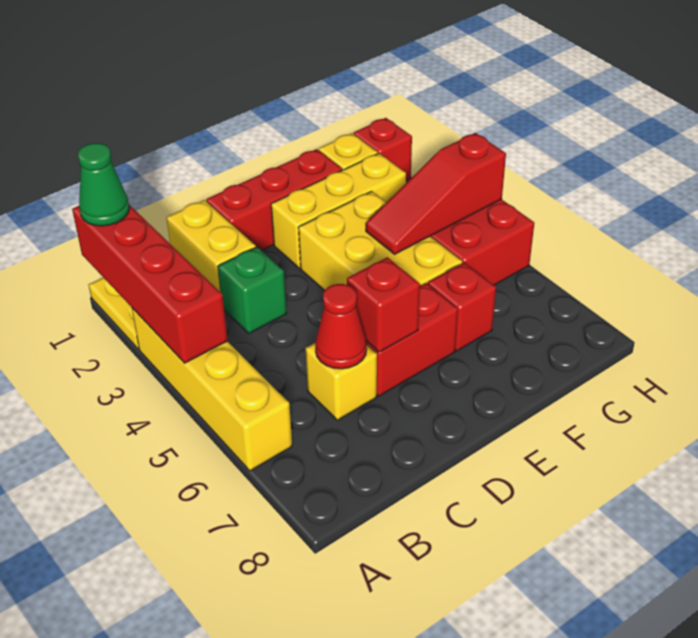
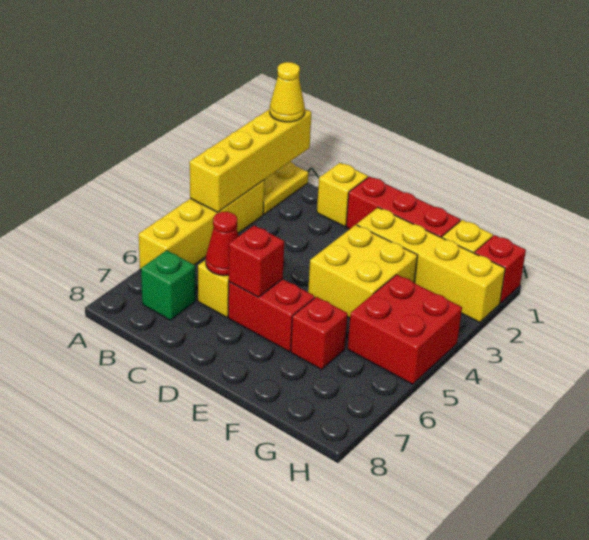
red 1x4 brick [72,205,228,363] -> yellow 1x4 brick [190,109,311,212]
green 1x1 cone [78,143,129,226] -> yellow 1x1 cone [270,62,305,122]
yellow 1x2 brick [166,200,256,292] -> yellow 1x1 brick [317,163,368,226]
green 1x1 brick [218,247,287,334] -> green 1x1 brick moved to [141,250,195,320]
yellow 1x3 brick [271,153,406,268] -> yellow 1x4 brick [357,208,505,322]
yellow 2x3 brick [298,191,462,291] -> yellow 2x2 brick [308,225,418,318]
red 1x3 slope [366,133,506,254] -> none

